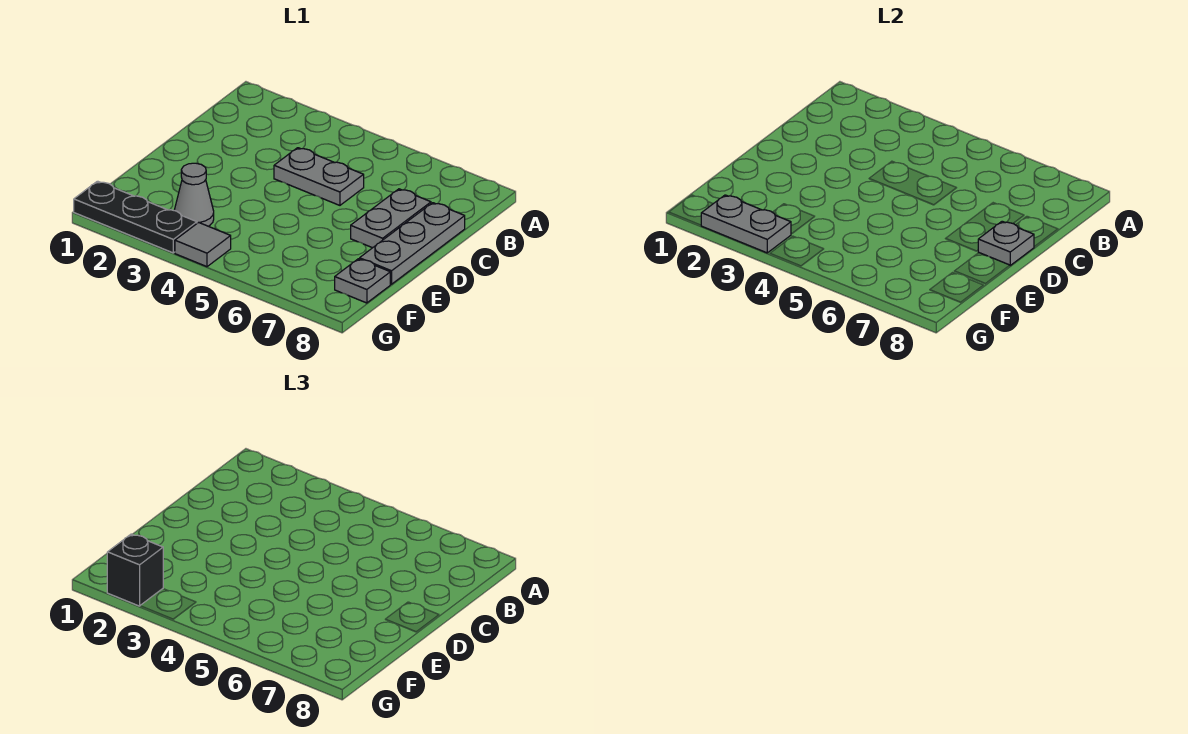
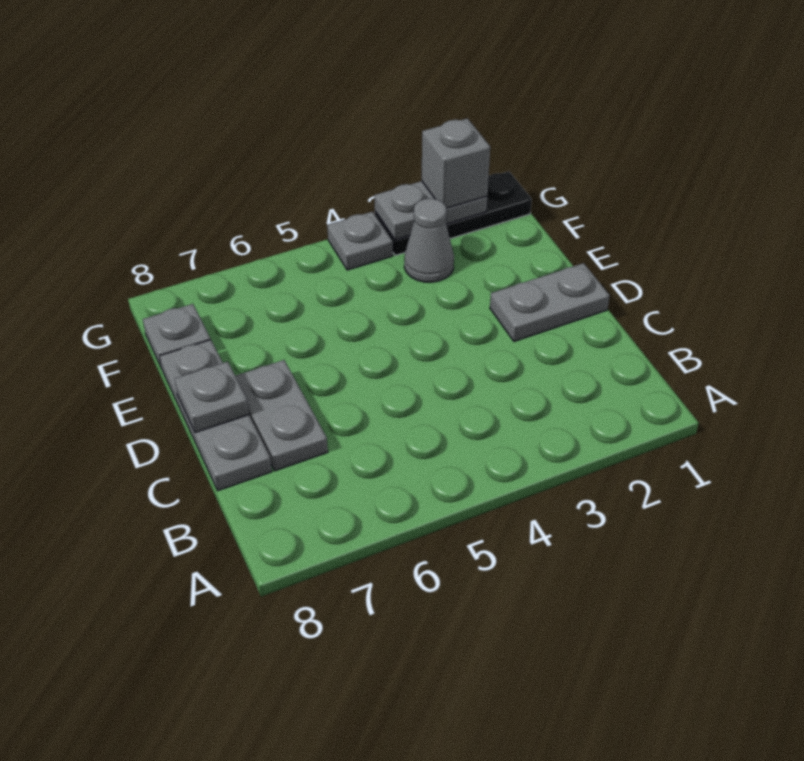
grey 1x2 plate [274,148,364,205] -> grey 1x2 plate moved to [490,263,610,342]
black 1x1 brick [107,534,163,606] -> grey 1x1 brick [422,118,490,208]
grey 1x1 tile [175,222,231,267] -> grey 1x1 plate [327,212,393,270]

